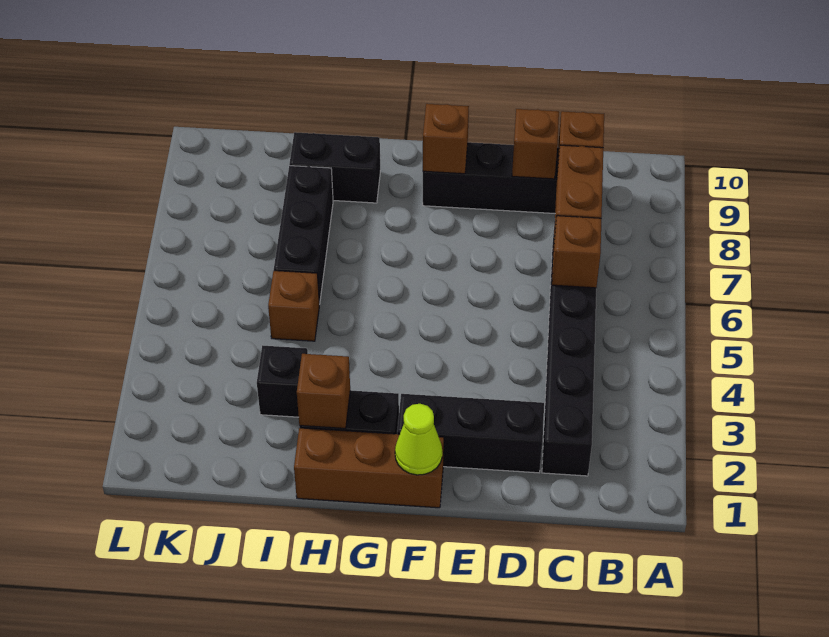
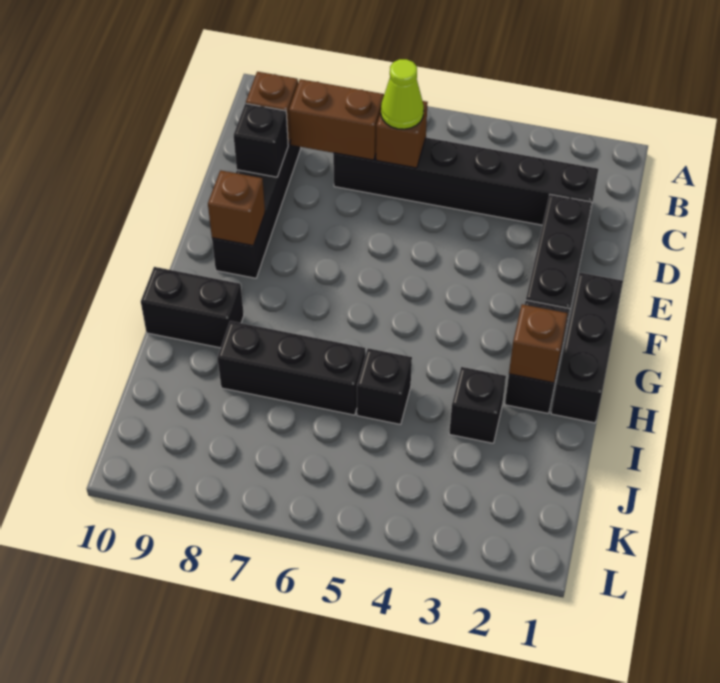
brown 1x1 brick [512,109,559,179] -> black 1x1 brick [234,104,288,177]
brown 1x3 brick [294,428,444,508] -> black 1x3 brick [551,273,623,423]
lime 1x1 cone [395,404,442,475] -> lime 1x1 cone moved to [381,59,424,129]
black 1x2 brick [289,132,380,203] -> black 1x2 brick turned to [141,267,244,348]
brown 1x1 brick [268,271,319,341] -> black 1x1 brick [357,348,412,424]

